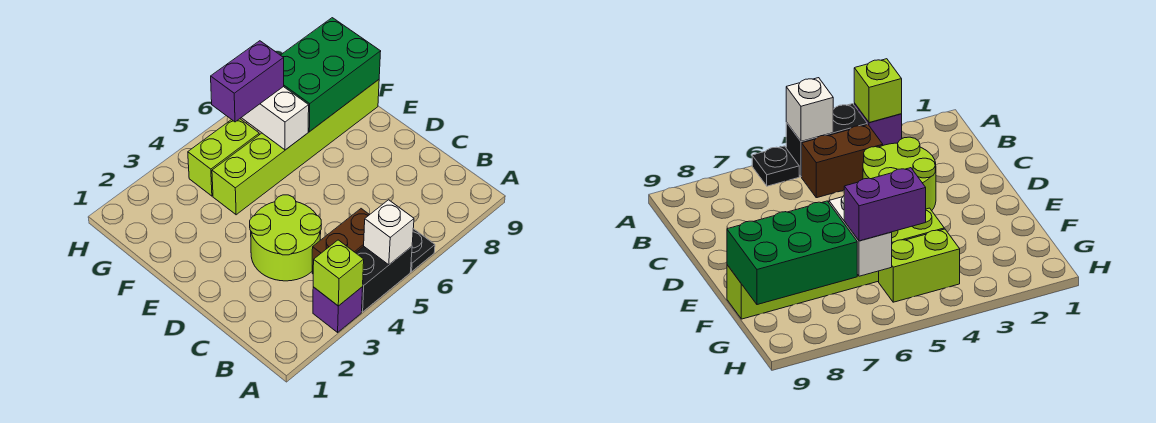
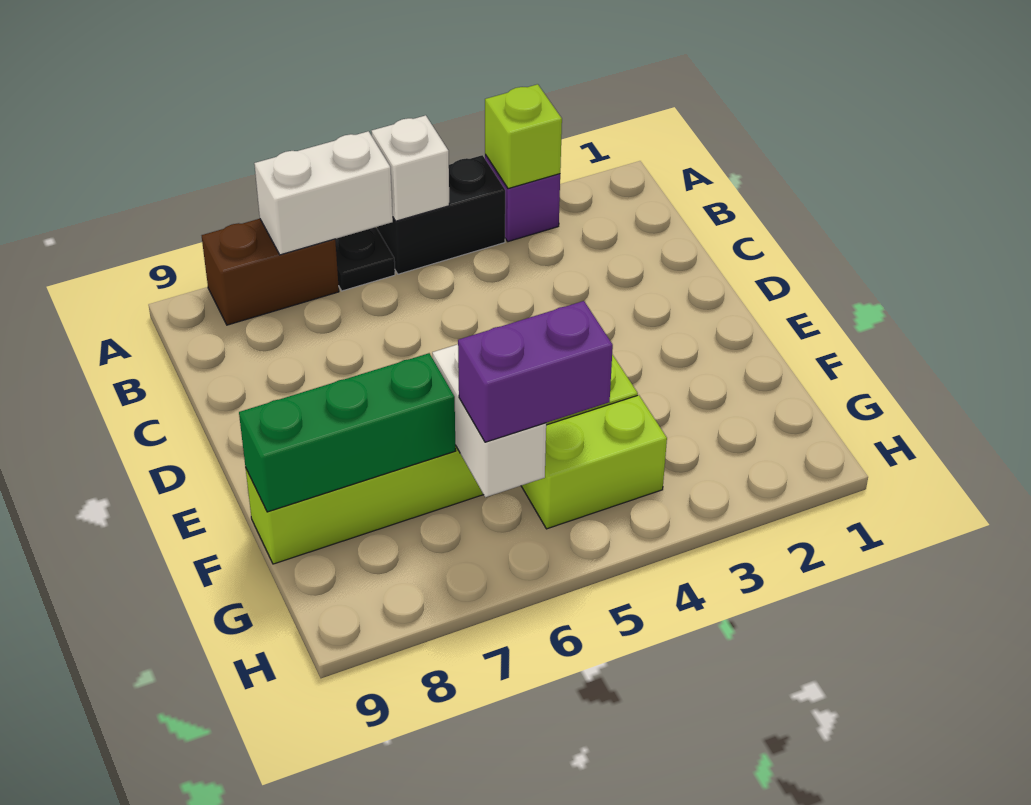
none -> white 1x2 brick [254,131,393,255]
brown 1x2 brick [312,209,369,274] -> brown 1x2 brick moved to [202,219,339,325]
lime 2x2 round brick [250,195,321,281] -> none
green 2x3 brick [281,18,381,132] -> green 1x3 brick [239,353,455,512]

